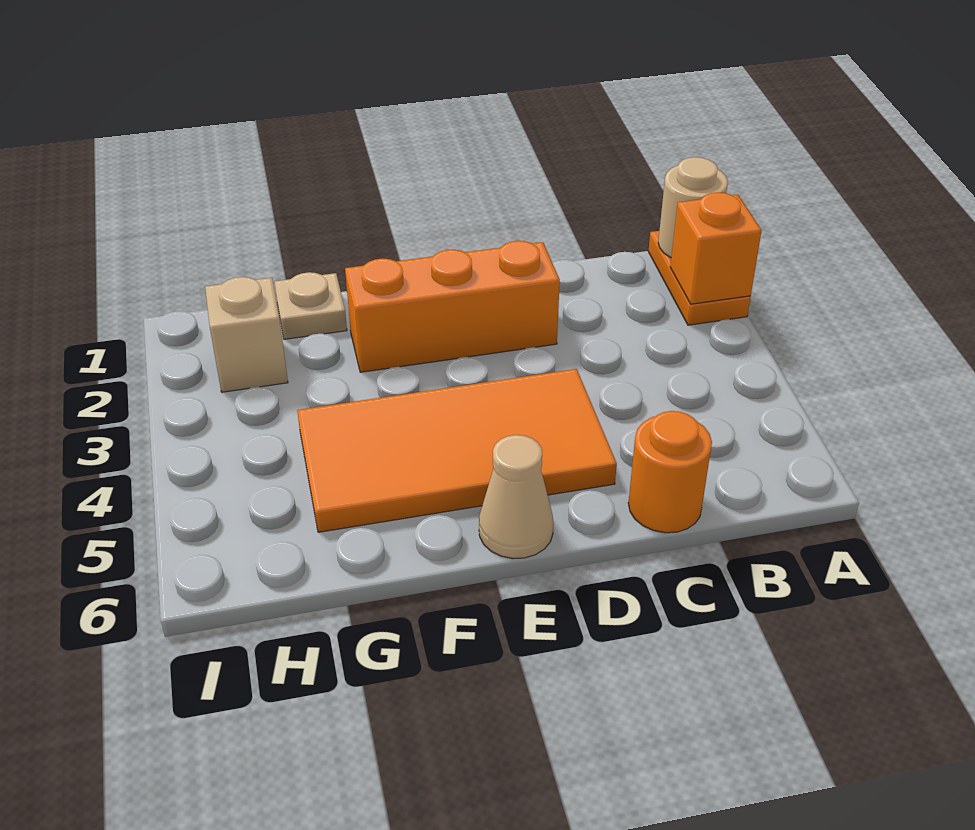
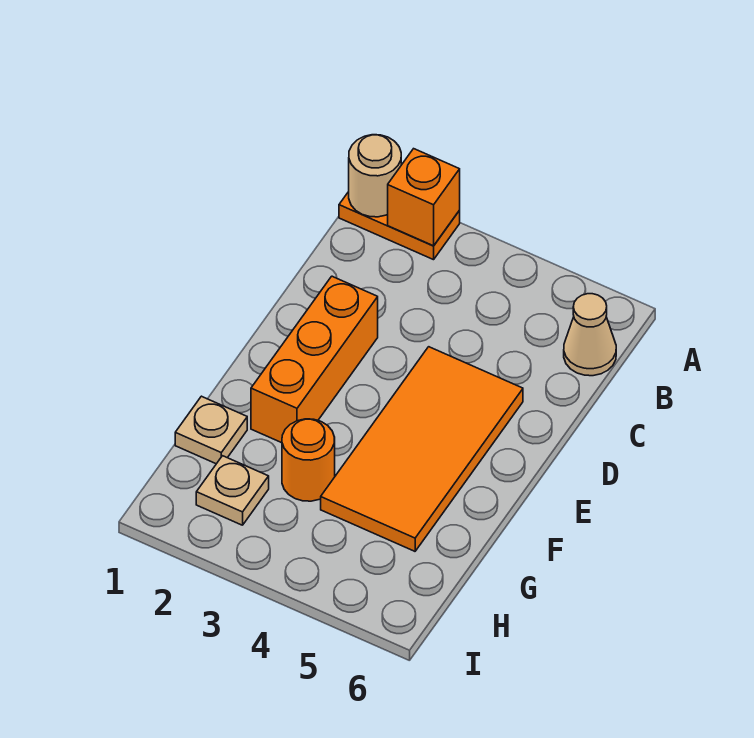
orange 1x1 round brick [628,411,712,533] -> orange 1x1 round brick moved to [282,419,335,501]
tan 1x1 cone [479,435,554,559] -> tan 1x1 cone moved to [564,294,616,376]
tan 1x1 brick [205,277,288,392] -> tan 1x1 plate [196,456,269,525]

